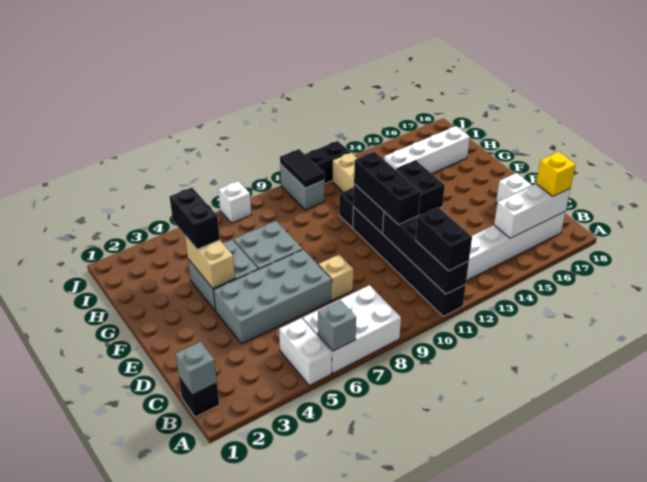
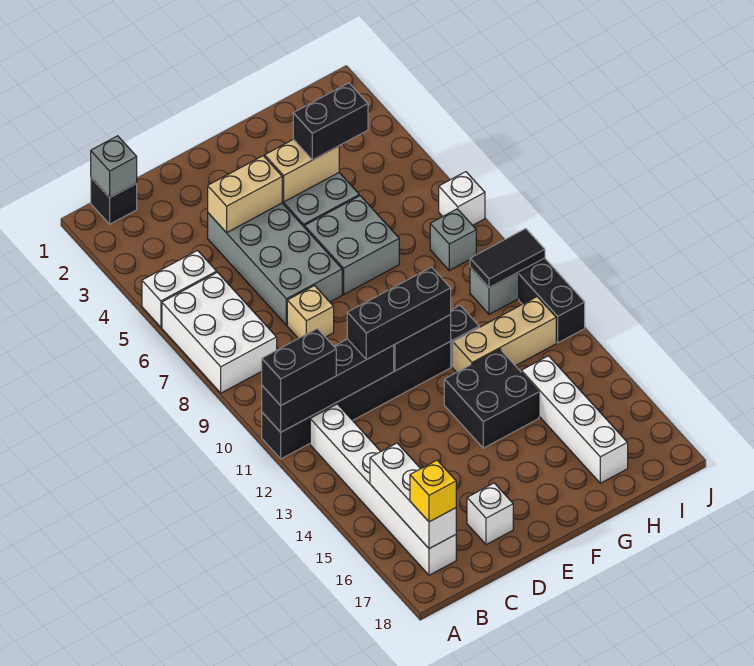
grey 1x1 brick [318,300,356,351] -> grey 1x1 brick moved to [430,209,476,270]
none -> tan 1x2 brick [208,156,282,233]

